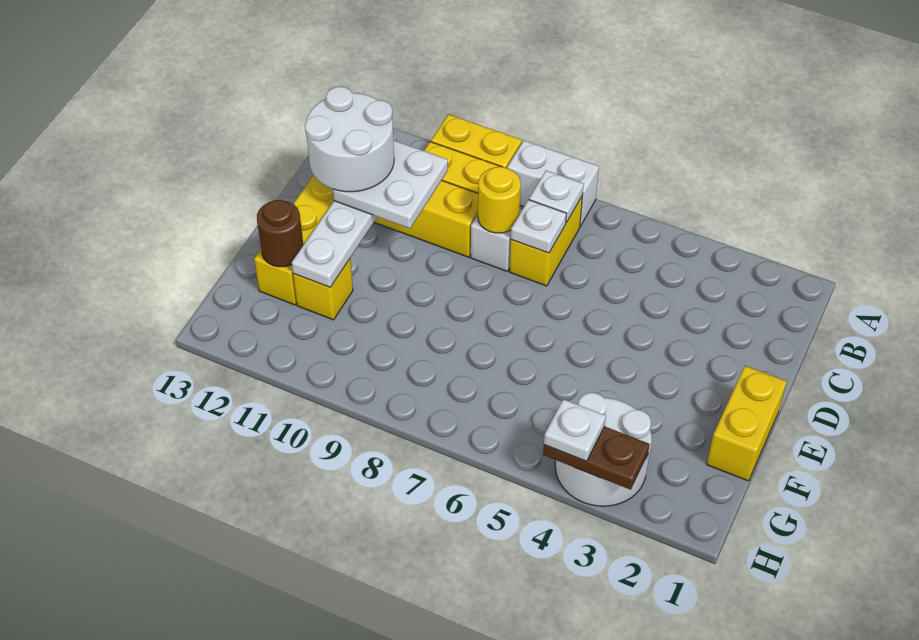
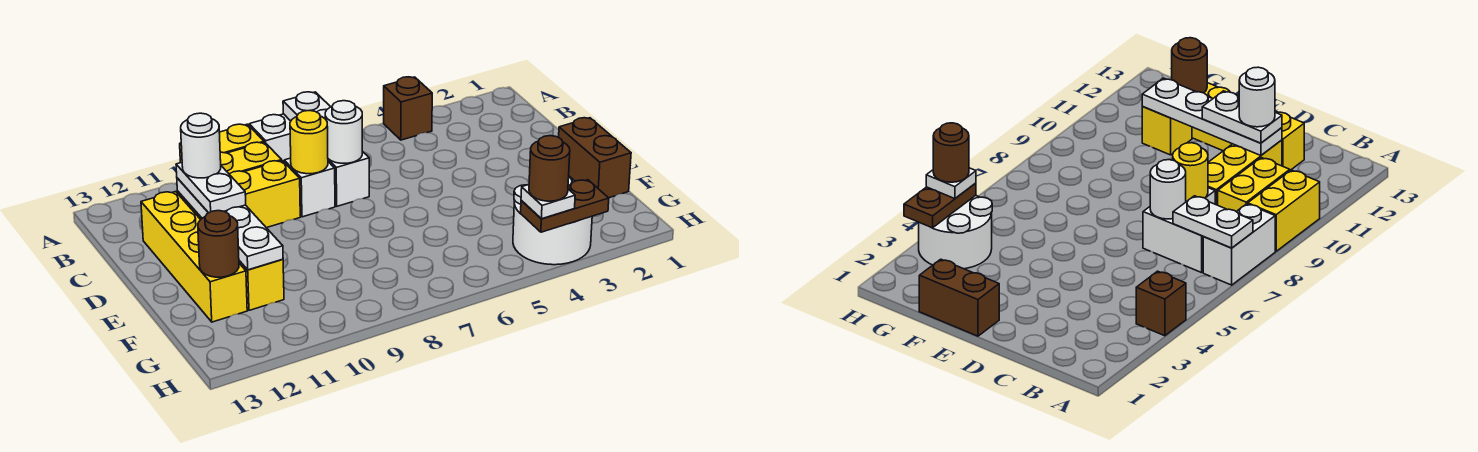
none -> brown 1x1 brick [384,77,432,140]
yellow 1x2 brick [510,195,583,286] -> white 1x2 brick [328,151,369,206]
white 1x1 plate [529,171,584,223] -> white 1x2 plate [283,92,330,121]
white 1x1 plate [511,200,566,253] -> white 1x1 round brick [325,101,362,163]
white 2x2 plate [333,140,448,228] -> white 1x2 plate [176,162,246,213]
white 2x2 round brick [305,87,394,192] -> white 1x1 round brick [181,113,221,178]
yellow 1x2 brick [707,366,787,481] -> brown 1x2 brick [559,118,631,198]
none -> brown 1x1 round brick [529,136,570,201]

